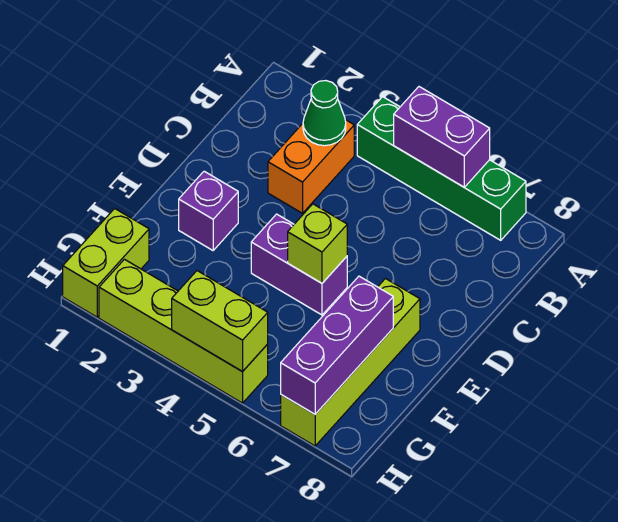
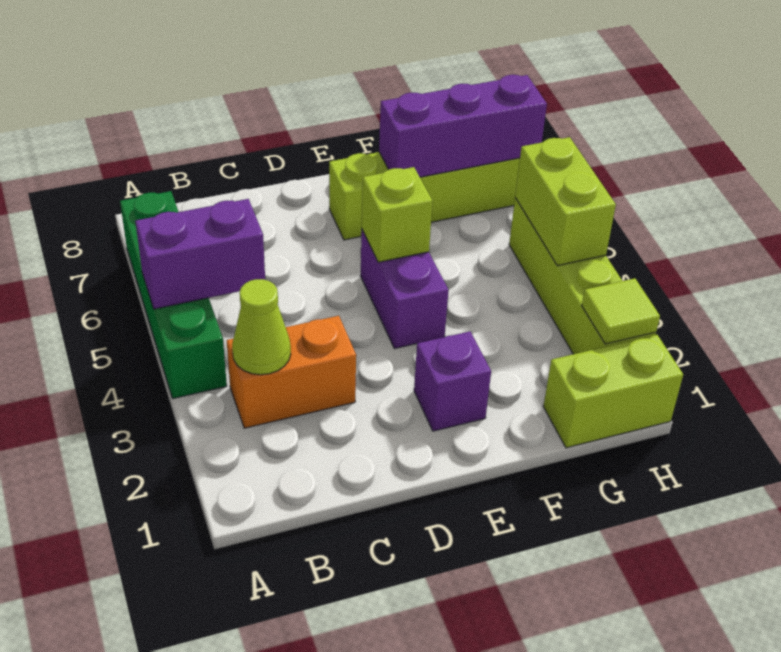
purple 1x2 brick [394,87,490,187] -> purple 1x2 brick turned to [135,199,265,309]
green 1x1 cone [303,81,346,146] -> lime 1x1 cone [232,279,291,375]
none -> lime 1x1 tile [582,278,660,344]

